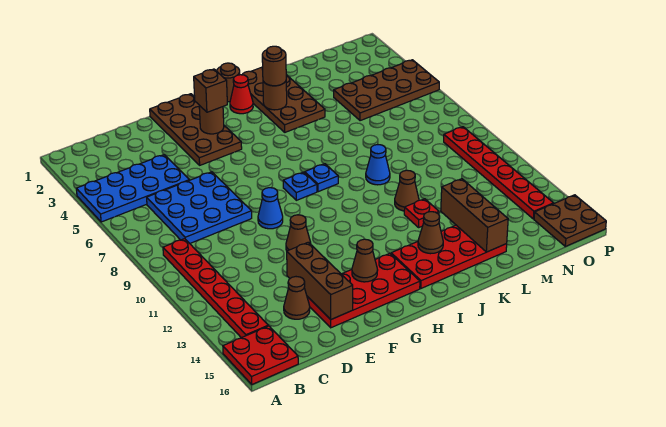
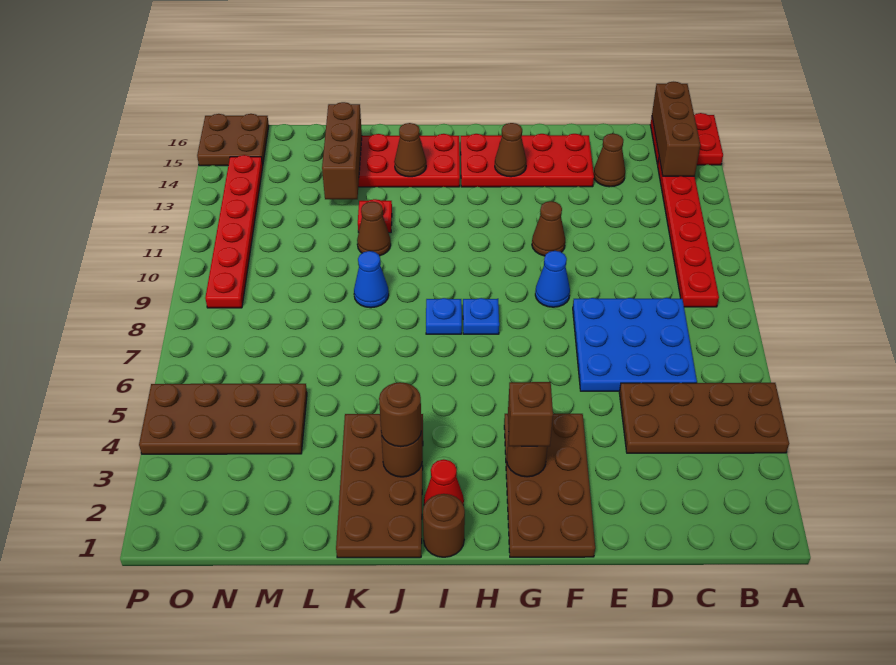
blue 2x4 plate [76,155,189,222] -> brown 2x4 plate [619,383,789,453]
brown 1x3 brick [287,242,353,319] -> brown 1x3 brick moved to [652,82,700,176]

